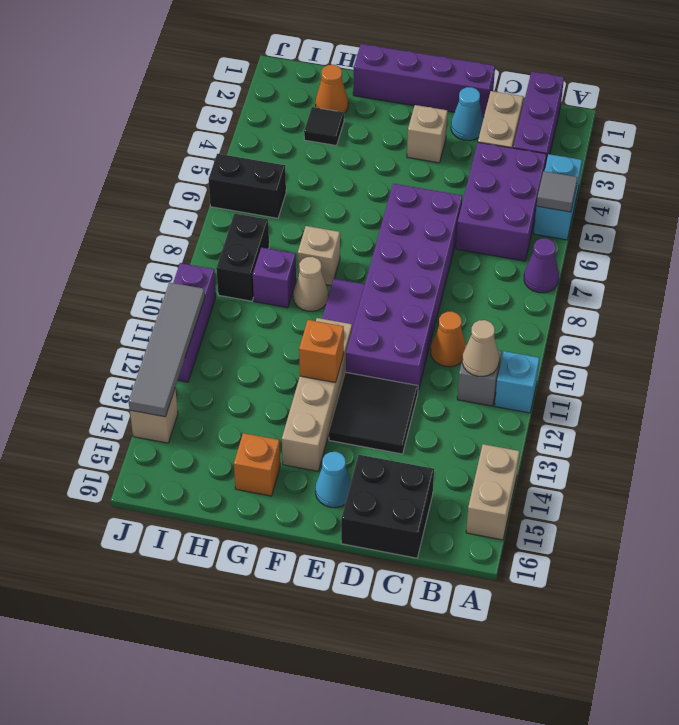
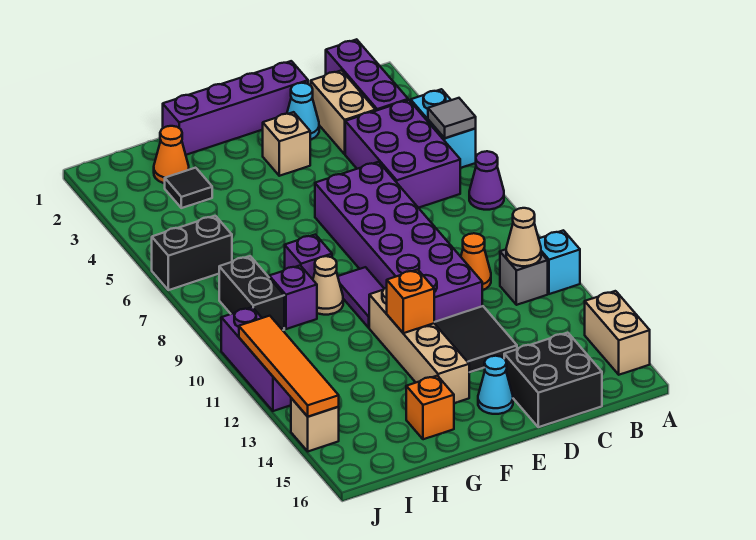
tan 1x1 brick [298,226,340,286] -> purple 1x1 brick [285,235,332,279]
grey 1x4 tile [129,282,205,417] -> orange 1x4 tile [239,316,339,417]

